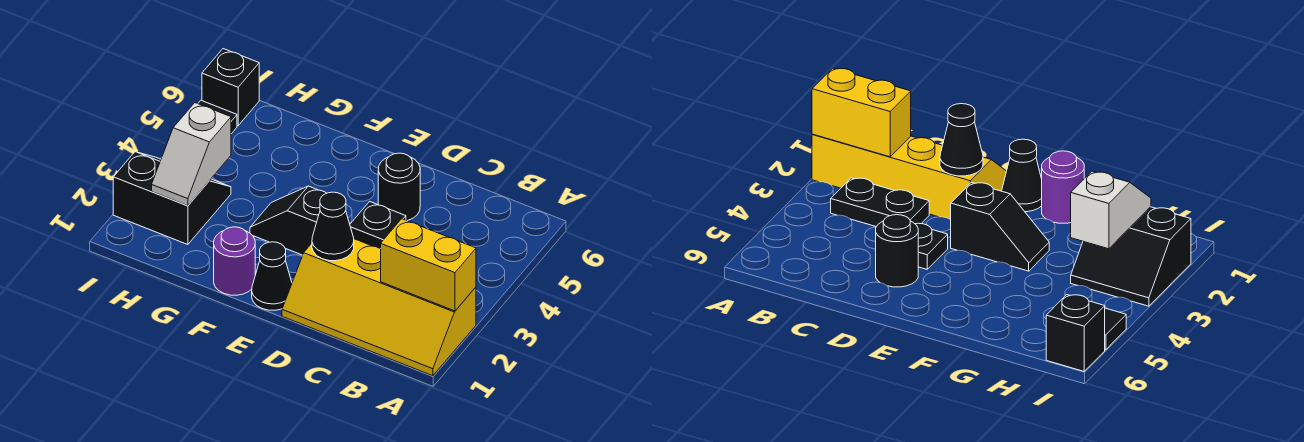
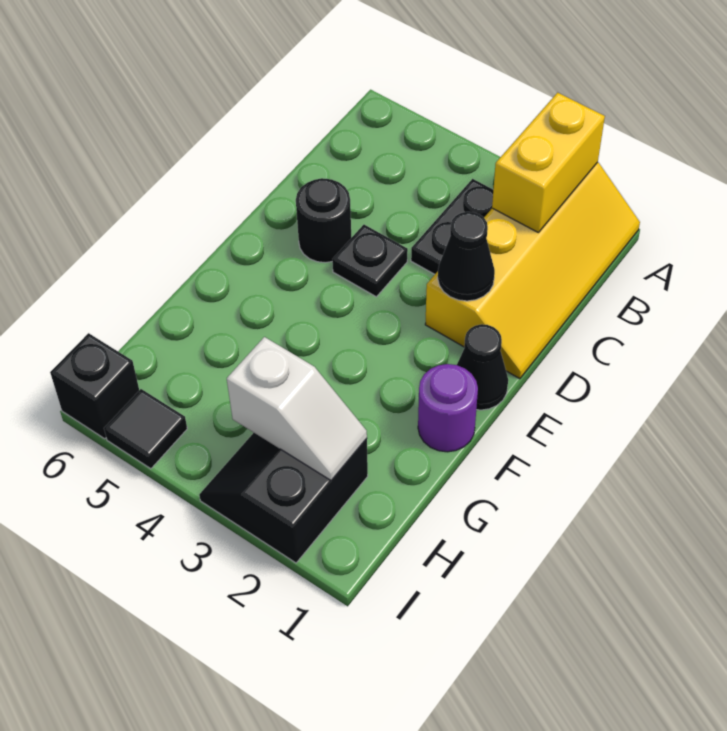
black 1x2 slope [250,186,327,255] -> none

